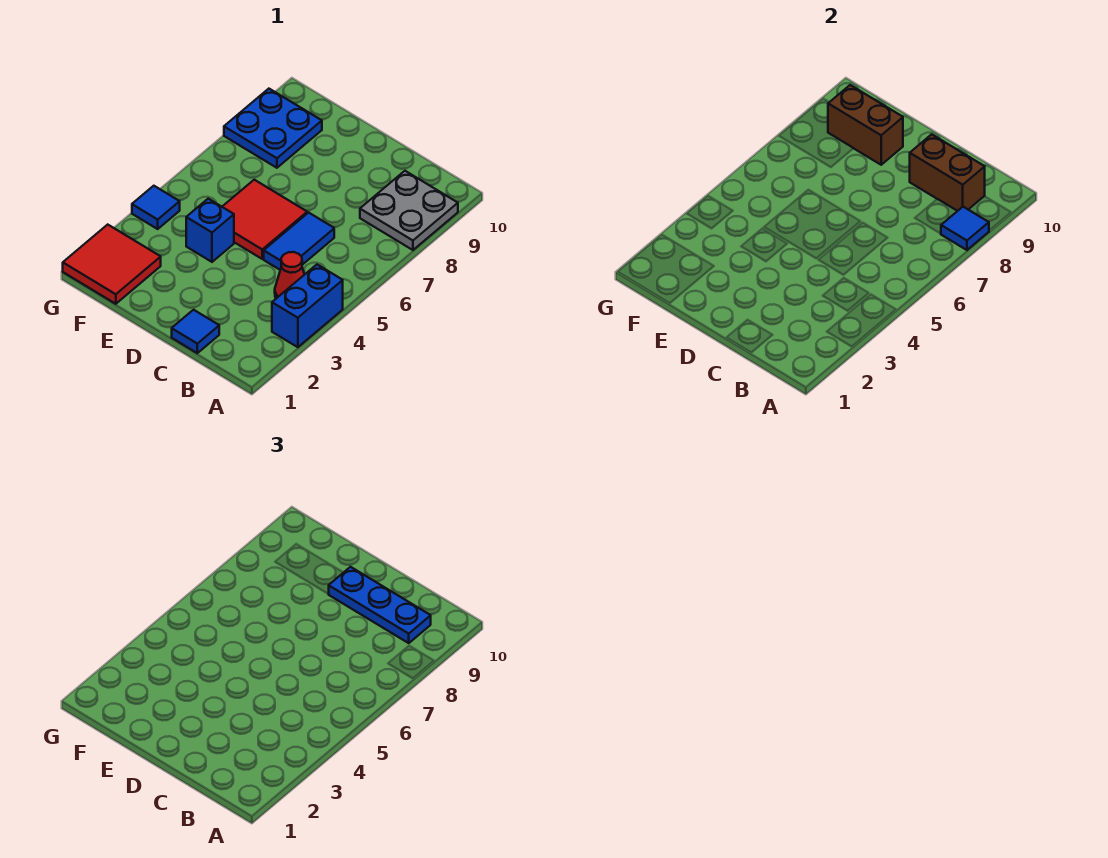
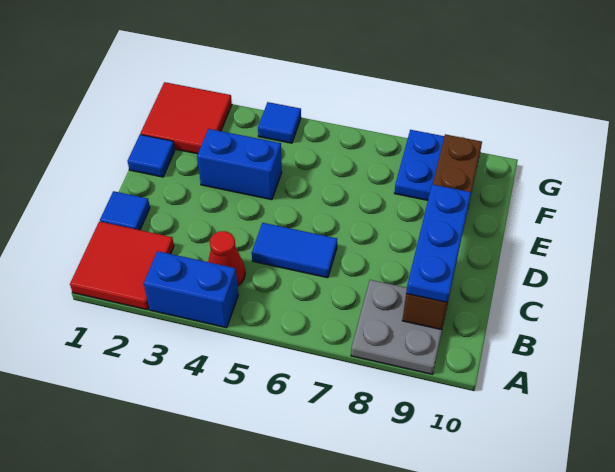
blue 1x1 tile [941,207,989,250] -> blue 1x1 tile moved to [128,135,175,177]
red 2x2 tile [222,180,307,259] -> red 2x2 tile moved to [70,221,174,310]
blue 1x1 brick [186,199,234,262] -> blue 1x2 brick [197,129,282,200]

